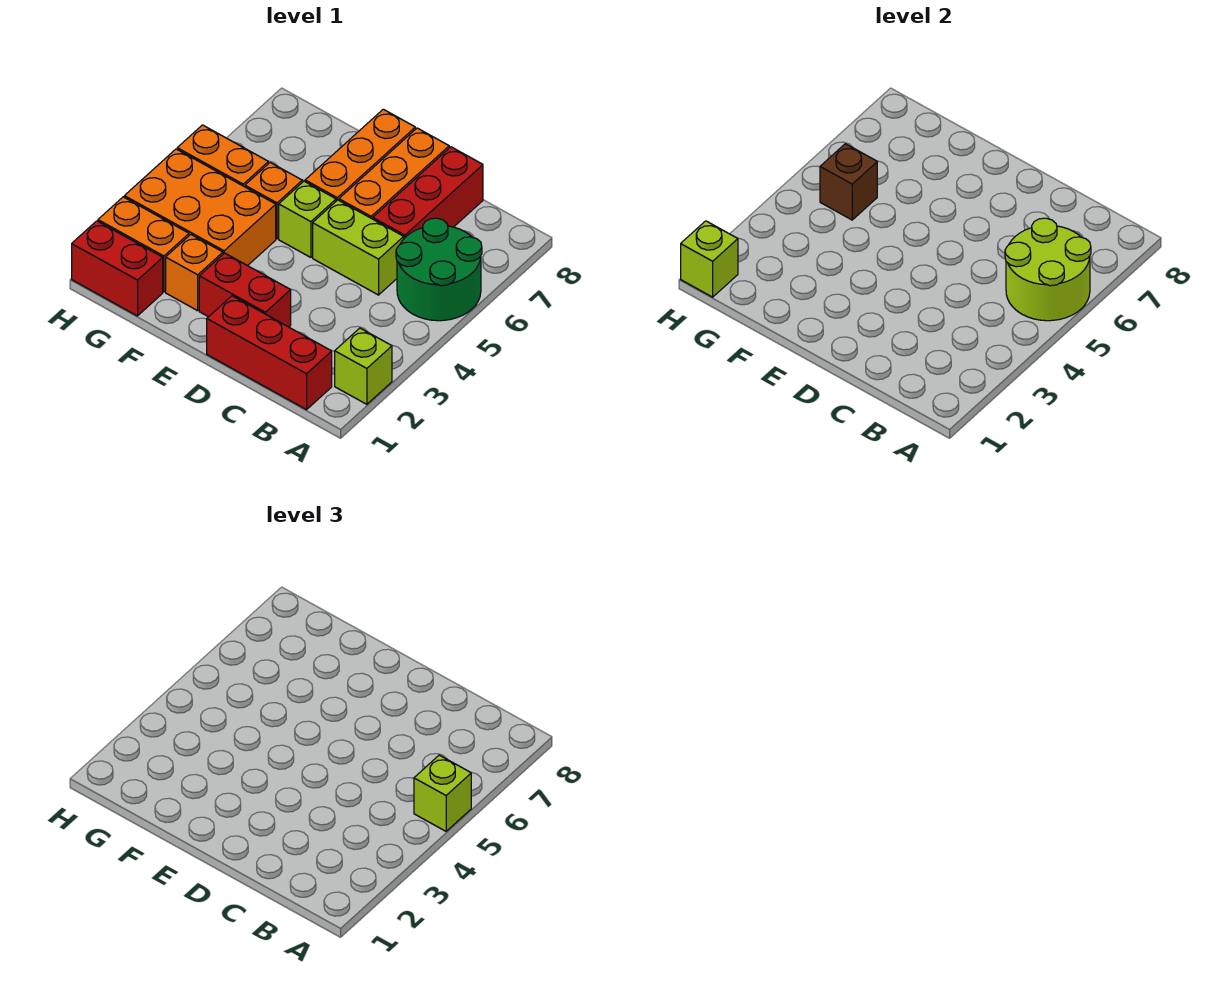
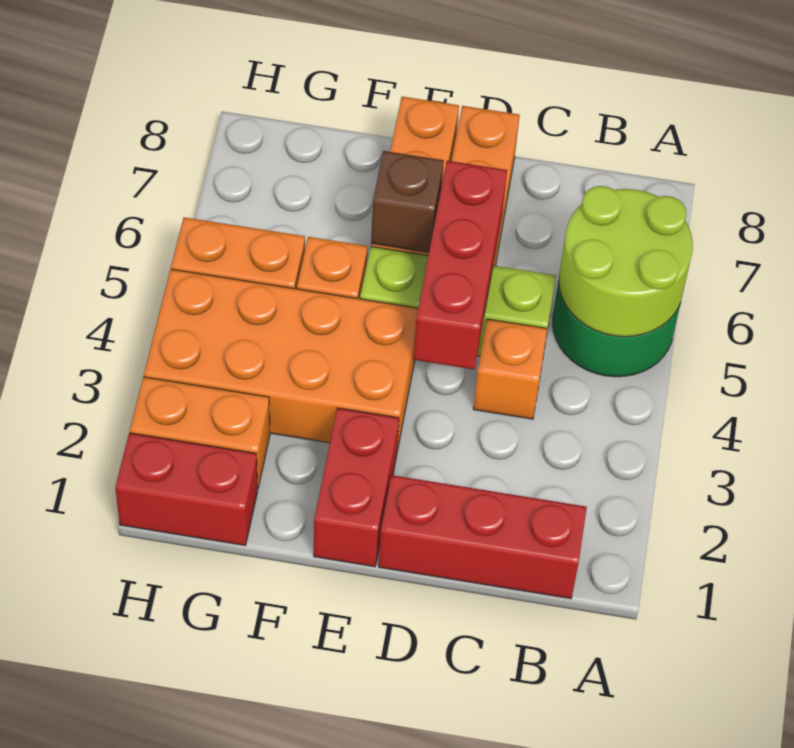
lime 1x1 brick [335,328,392,404] -> none
lime 1x1 brick [414,755,471,831] -> none
red 1x3 brick [373,147,483,238] -> red 1x3 brick moved to [413,161,507,369]
red 1x2 brick [199,253,291,327] -> red 1x2 brick turned to [314,408,399,567]
orange 1x1 brick [166,234,223,311] -> orange 1x1 brick moved to [473,319,547,419]
orange 2x3 brick [124,149,276,266] -> orange 2x4 brick [144,269,418,451]
brown 1x1 brick [820,144,877,220] -> brown 1x1 brick moved to [371,151,444,252]
lime 1x1 brick [681,221,738,297] -> none

